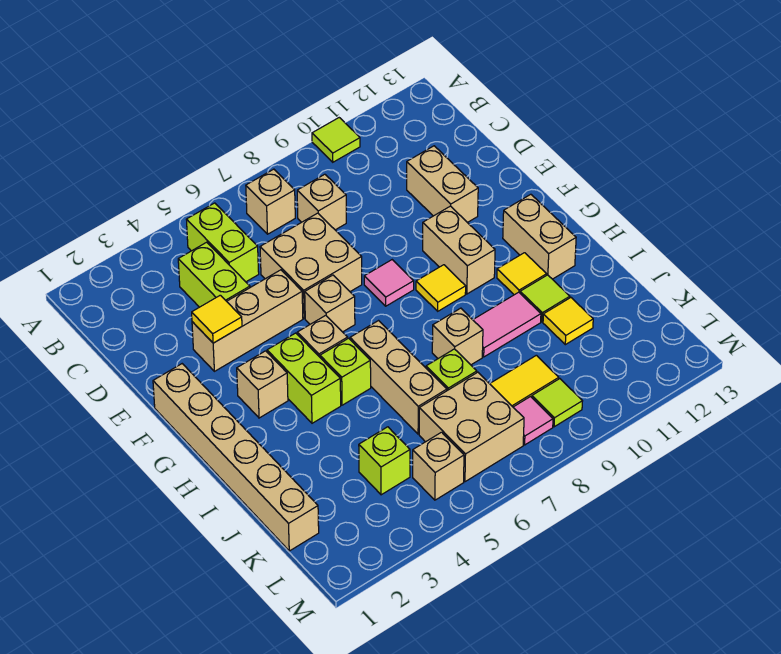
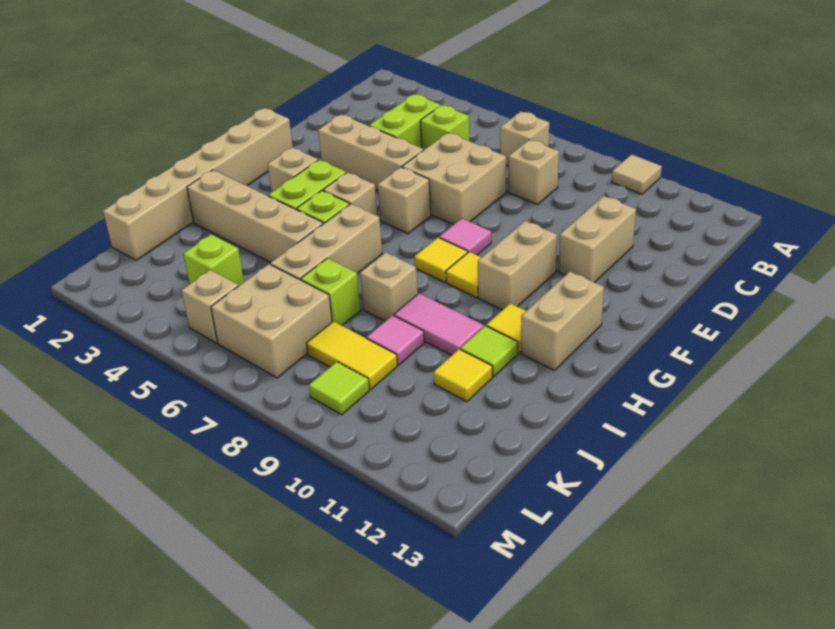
lime 1x1 tile [312,118,360,162] -> tan 1x1 tile [612,154,662,194]
lime 1x2 brick [186,203,259,282] -> lime 1x1 brick [420,105,469,150]
yellow 1x1 tile [192,295,242,343] -> yellow 1x1 tile moved to [414,238,468,282]
none -> tan 1x4 brick [187,170,323,263]
pink 1x1 tile [513,397,553,445] -> pink 1x1 tile moved to [367,315,424,365]

